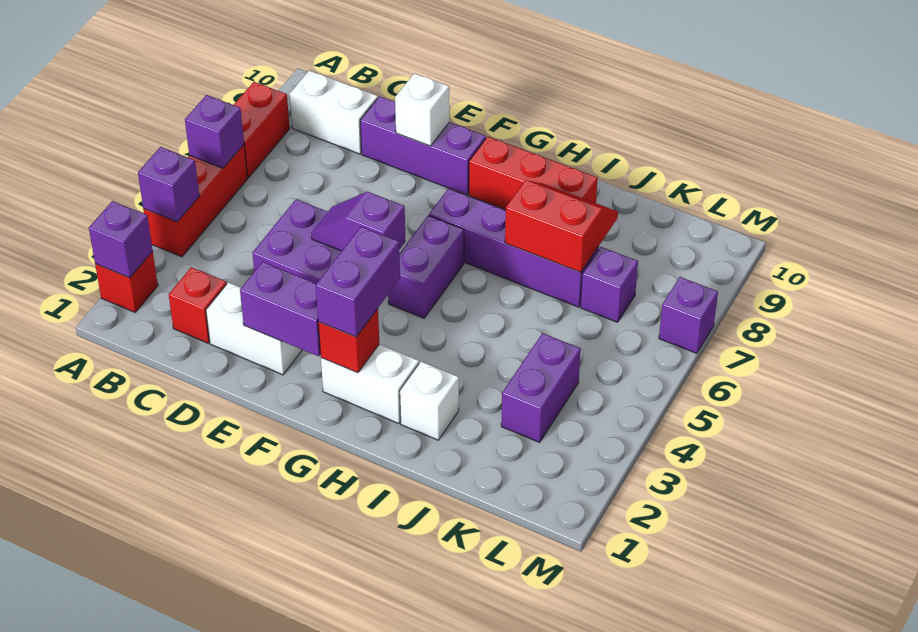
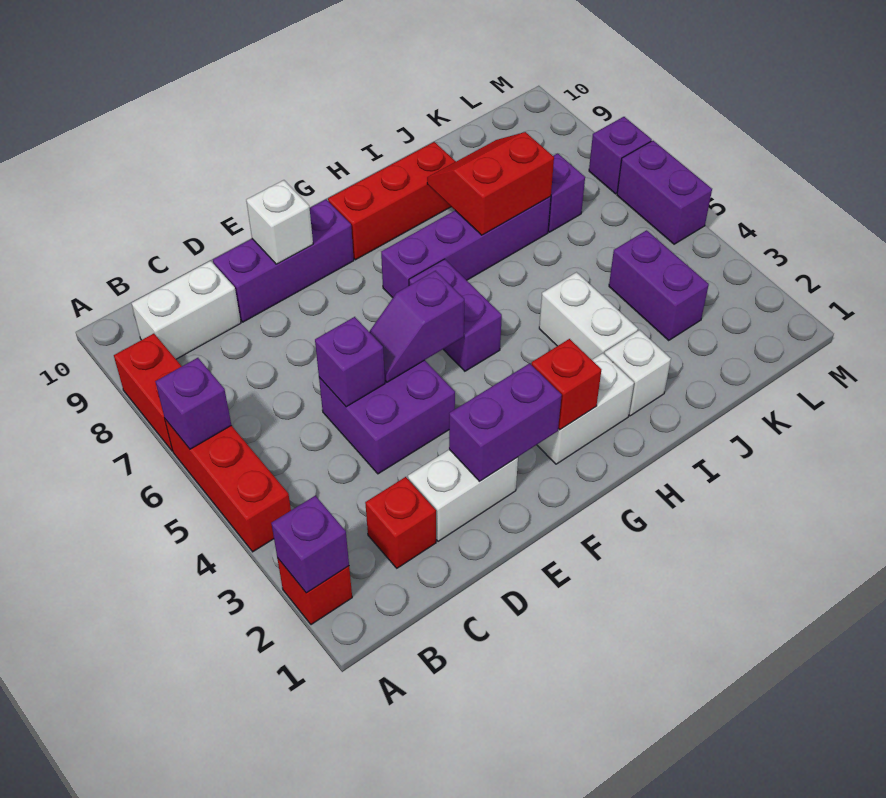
purple 1x1 brick [138,147,199,222] -> purple 1x1 brick moved to [315,317,385,407]
purple 1x2 brick [316,227,400,337] -> purple 1x2 brick moved to [617,141,712,244]
none -> white 1x2 brick [539,272,638,360]

